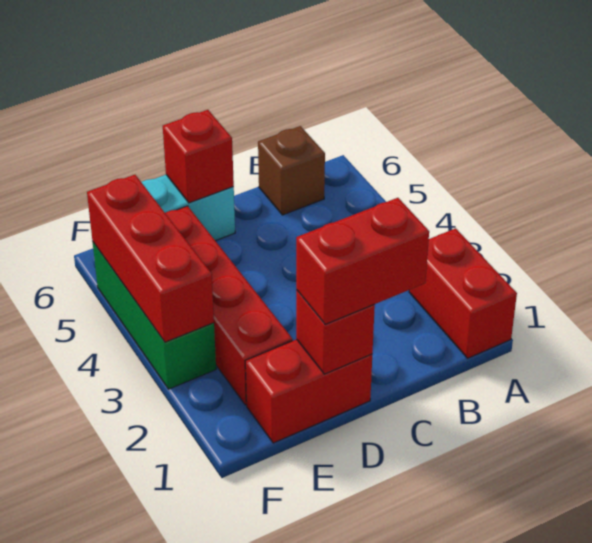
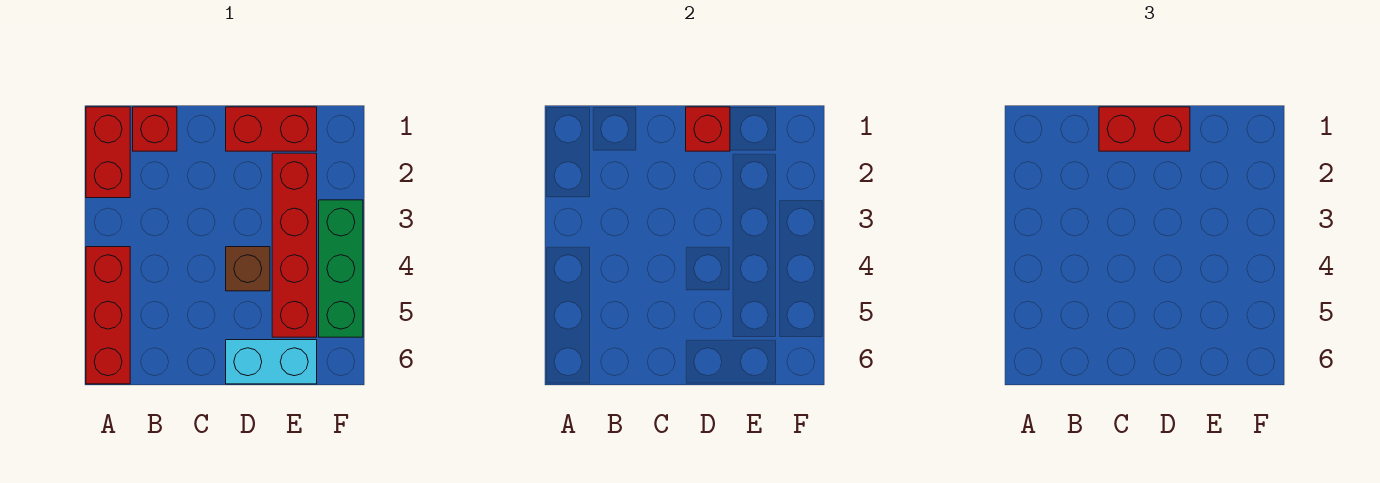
brown 1x1 brick [258,126,325,215] -> brown 1x1 brick moved to [226,247,270,291]
red 1x1 brick [163,110,234,203] -> red 1x1 brick moved to [133,107,177,151]
red 1x3 brick [87,175,214,342] -> red 1x3 brick moved to [86,247,130,384]

